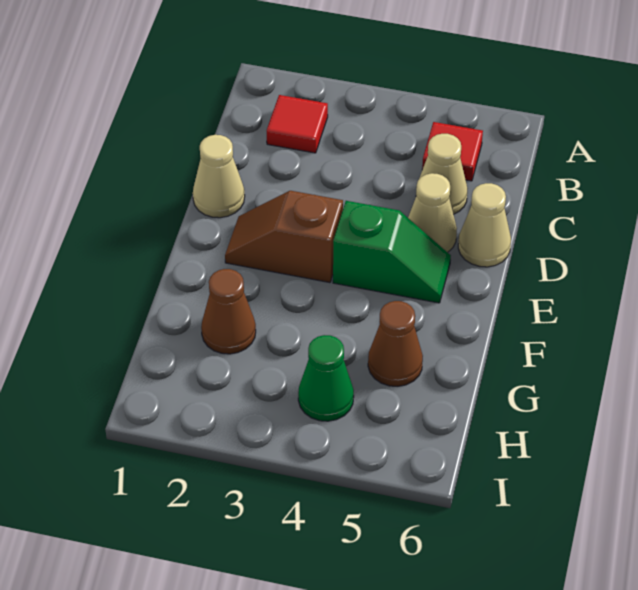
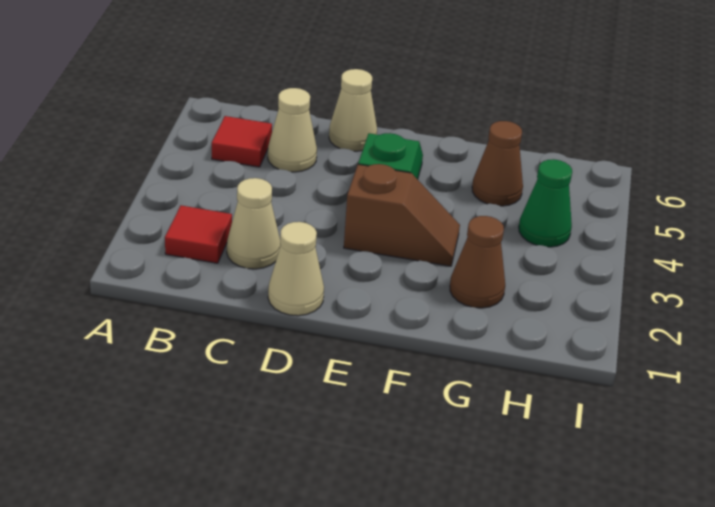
tan 1x1 cone [408,173,457,252] -> tan 1x1 cone moved to [227,178,281,269]
brown 1x2 slope [225,191,343,283] -> brown 1x2 slope turned to [344,164,460,266]

